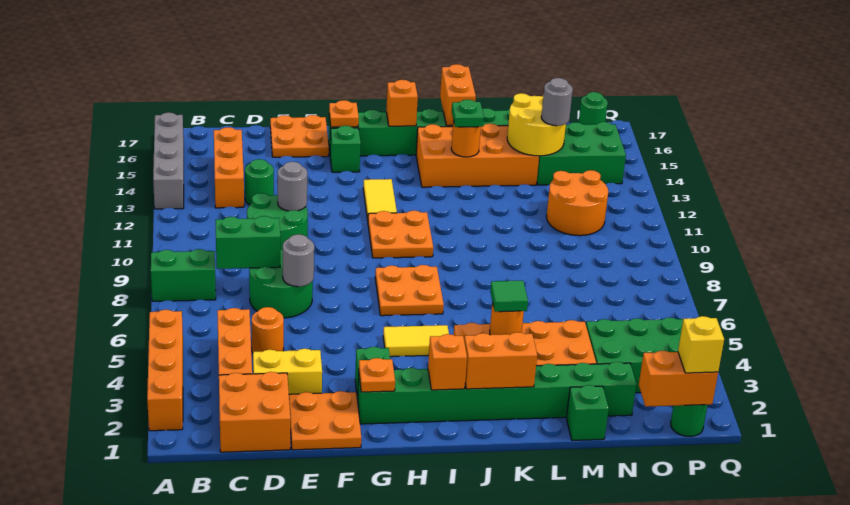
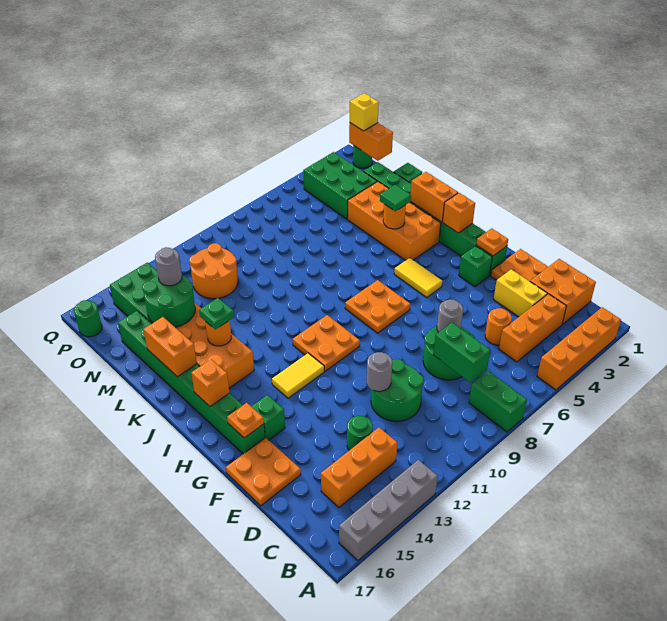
orange 1x2 brick [440,64,476,126] -> orange 1x2 brick turned to [143,317,197,377]
yellow 2x2 round brick [507,93,566,156] -> green 2x2 round brick [142,275,195,327]

